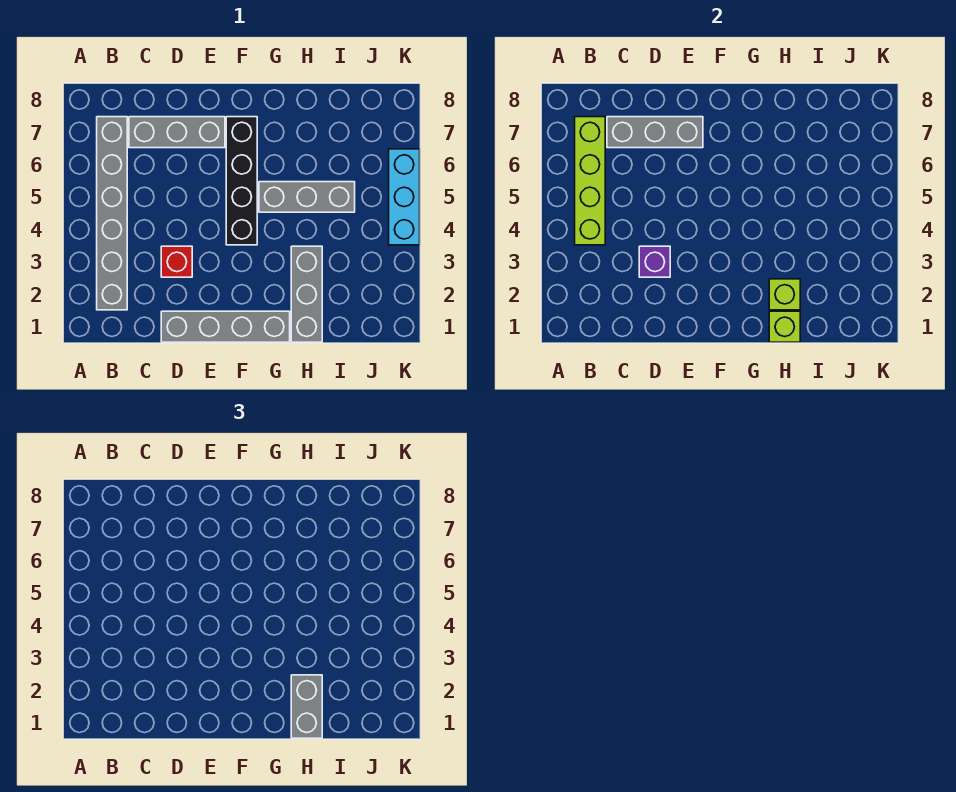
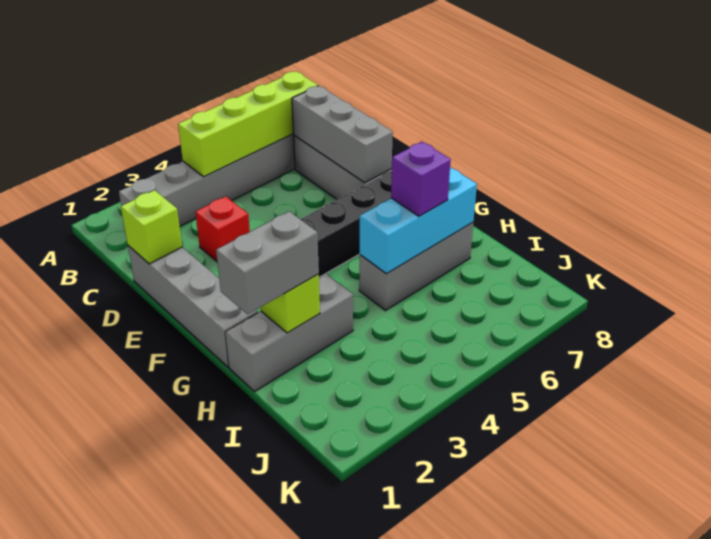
purple 1x1 brick [639,246,670,277] -> purple 1x1 brick moved to [391,142,451,216]
grey 1x3 brick [259,182,355,212] -> grey 1x3 brick turned to [359,222,473,311]
lime 1x1 brick [769,311,800,342] -> lime 1x1 brick moved to [121,190,182,264]
cyan 1x3 brick [389,149,420,245] -> cyan 1x3 brick moved to [360,167,477,274]

